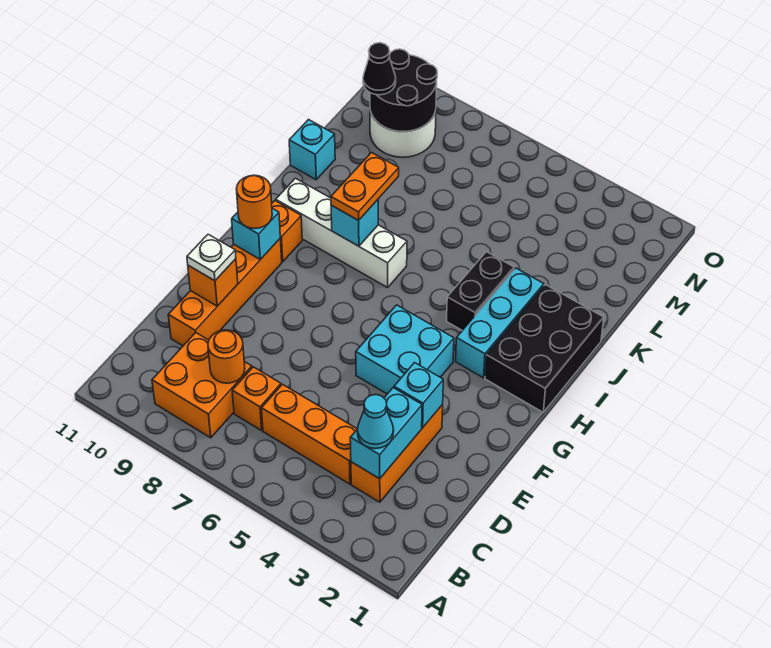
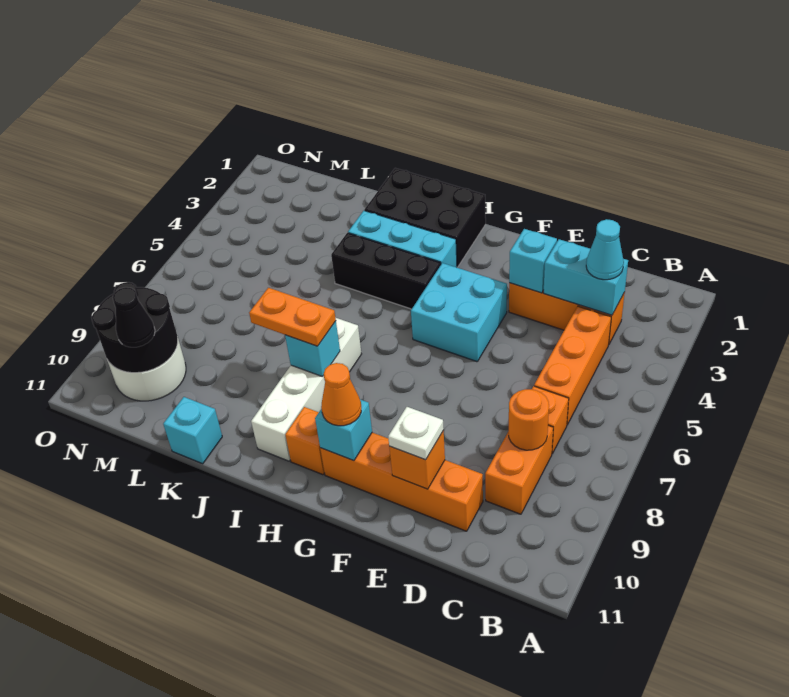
orange 2x2 brick [152,333,252,438] -> orange 1x2 brick [485,425,553,514]
orange 1x1 round brick [236,175,272,228] -> orange 1x1 cone [321,363,361,426]
black 1x2 brick [447,252,514,330] -> black 1x3 brick [331,233,441,309]

